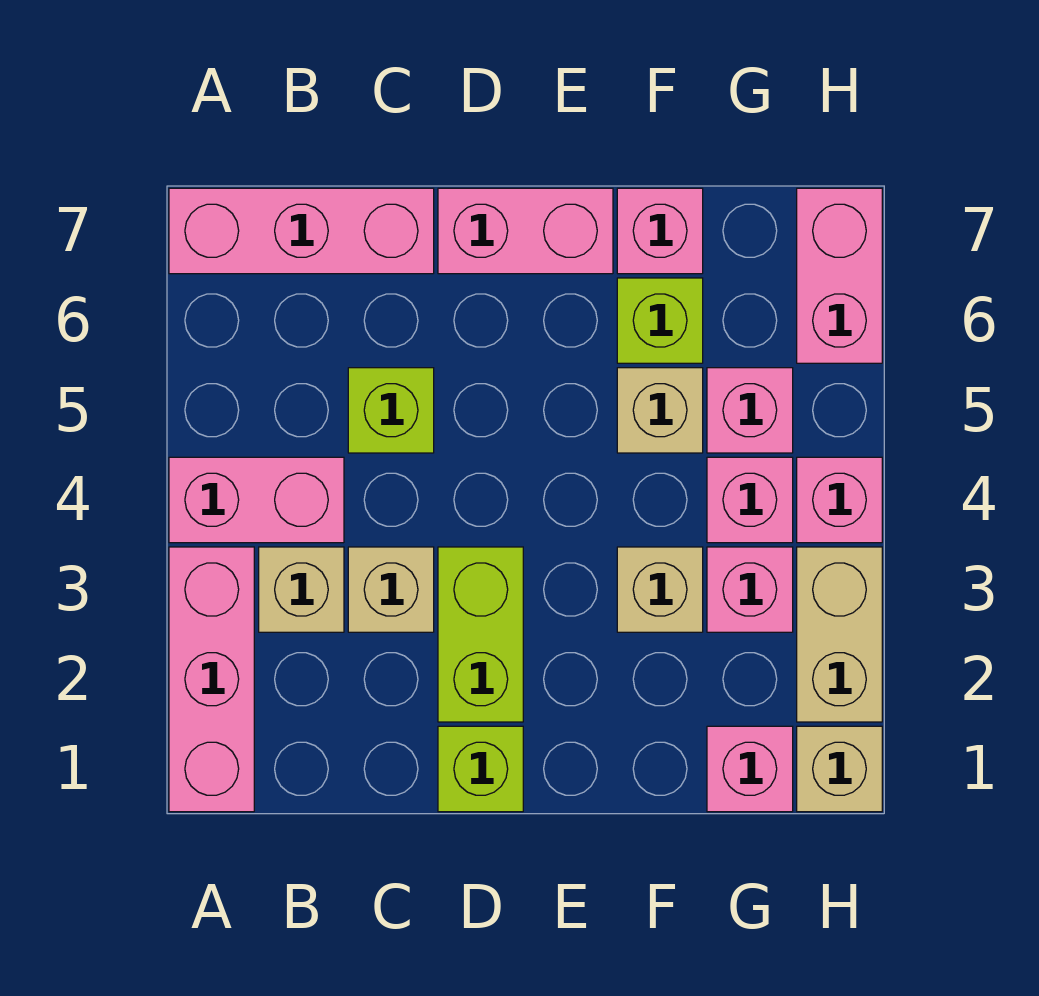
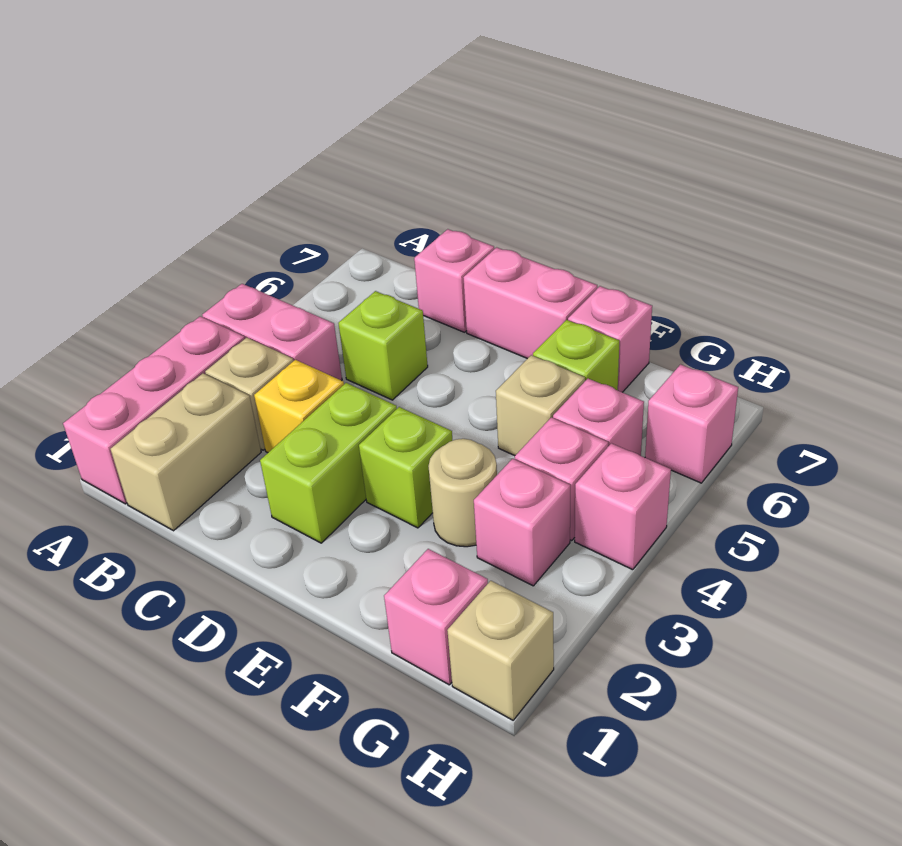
pink 1x3 brick [169,188,434,274] -> pink 1x1 brick [414,229,494,332]
tan 1x1 brick [348,547,434,632] -> yellow 1x1 brick [254,360,344,453]
lime 1x1 brick [438,726,523,812] -> lime 1x1 brick moved to [359,407,453,528]
tan 1x1 brick [617,547,703,632] -> tan 1x1 round brick [428,439,497,547]
tan 1x2 brick [797,547,882,722] -> tan 1x2 brick moved to [111,373,261,531]
pink 1x2 brick [797,188,882,363] -> pink 1x1 brick [645,364,738,483]

